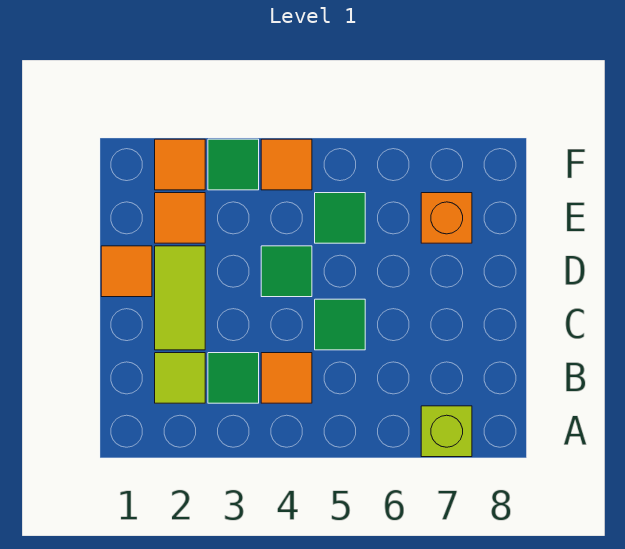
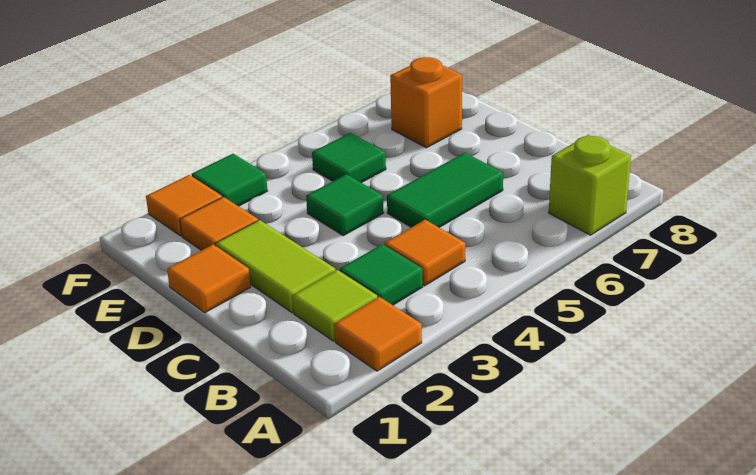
green 1x1 tile [315,299,365,350] -> green 1x2 tile [387,153,503,228]
orange 1x1 tile [261,139,312,190] -> orange 1x1 tile moved to [334,297,422,371]

